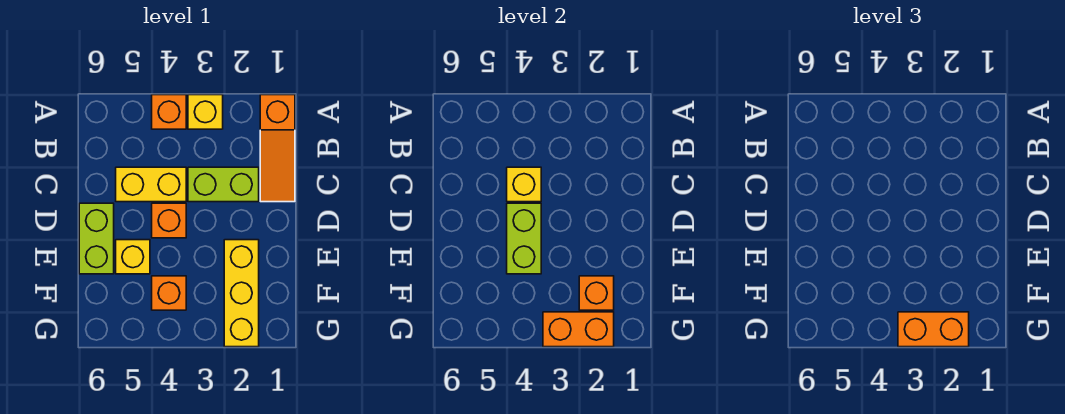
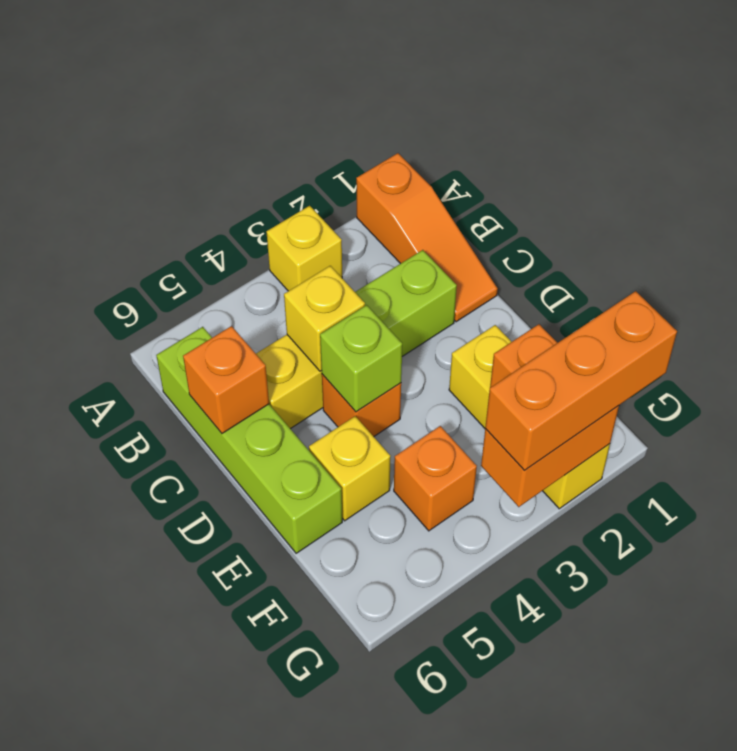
orange 1x1 brick [152,95,186,129] -> orange 1x1 brick moved to [183,326,269,433]
lime 1x2 brick [507,203,541,274] -> lime 1x1 brick [320,305,402,412]
lime 1x2 brick [79,203,114,274] -> lime 1x4 brick [156,327,342,553]
orange 1x2 brick [898,312,969,347] -> orange 1x3 brick [485,291,677,470]

